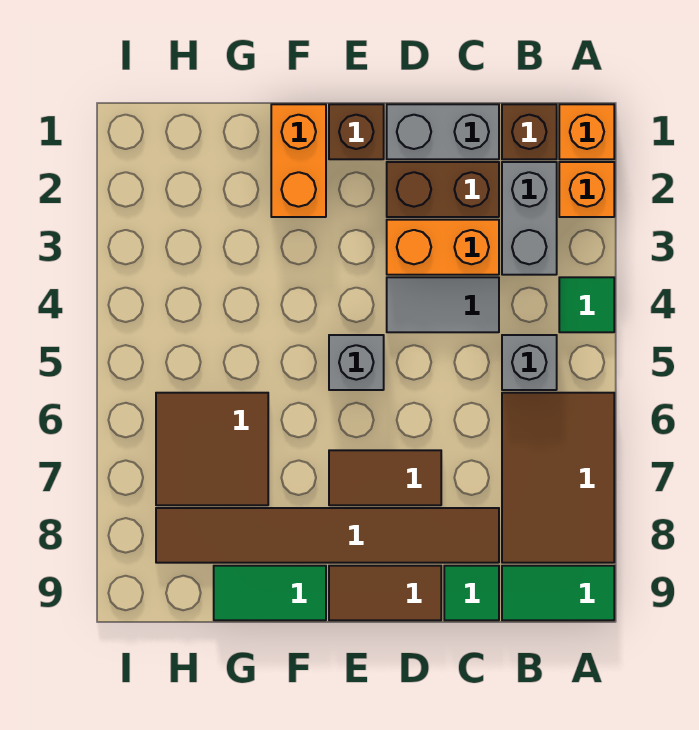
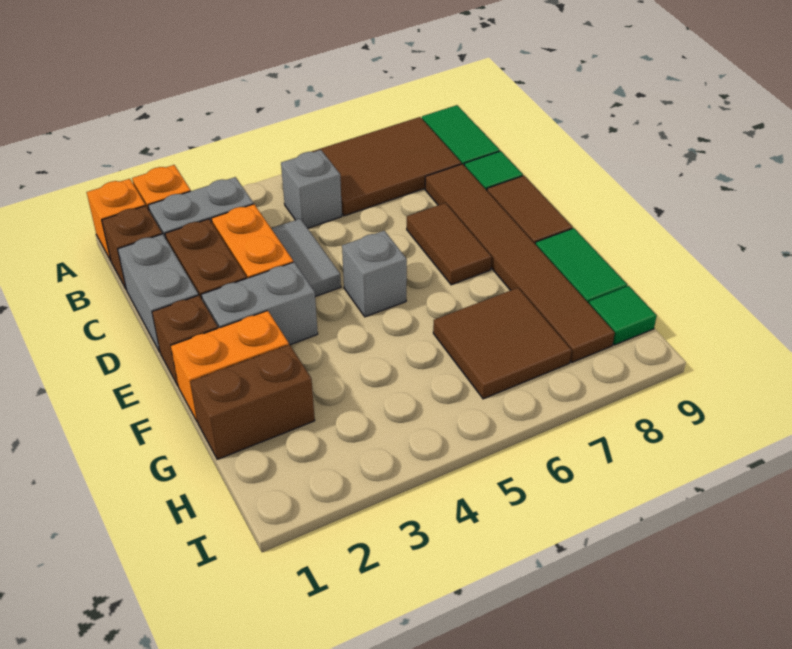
green 1x1 tile [559,277,614,332] -> green 1x1 tile moved to [589,286,657,345]
none -> grey 1x2 brick [202,262,318,345]
none -> brown 1x2 brick [190,345,315,460]

